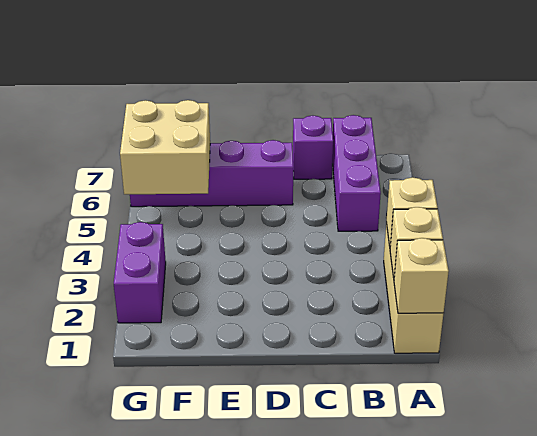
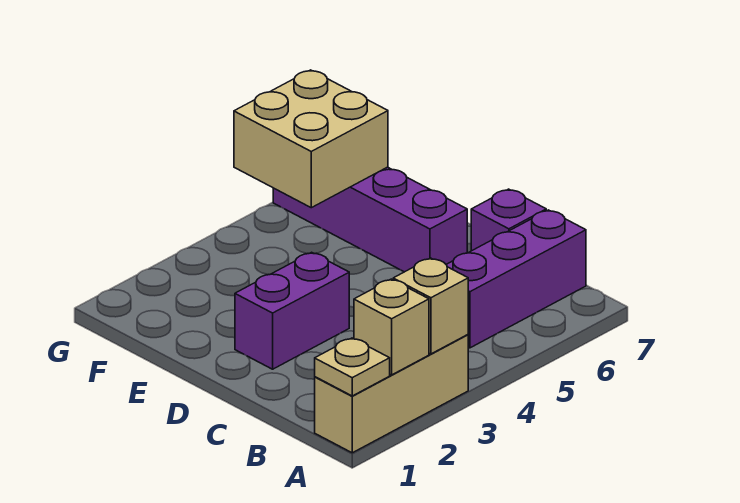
tan 1x1 brick [394,238,449,313] -> tan 1x1 plate [315,338,390,396]
purple 1x2 brick [114,222,166,323] -> purple 1x2 brick moved to [235,252,349,369]

